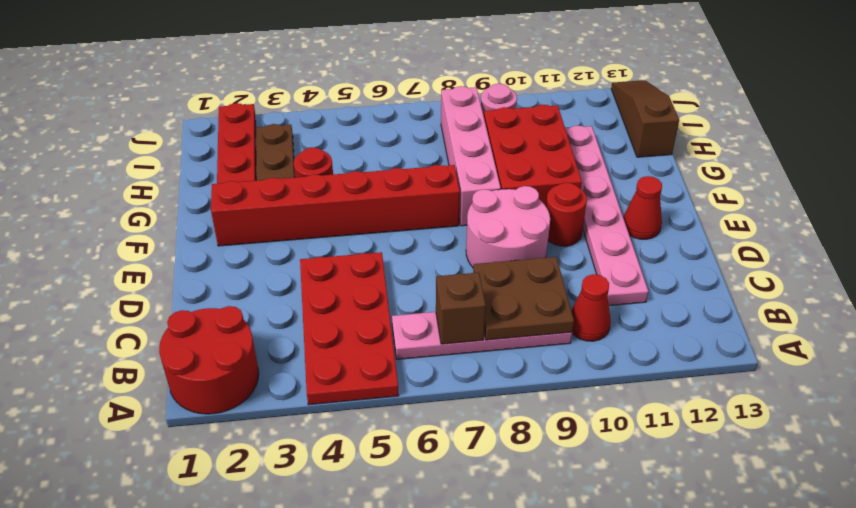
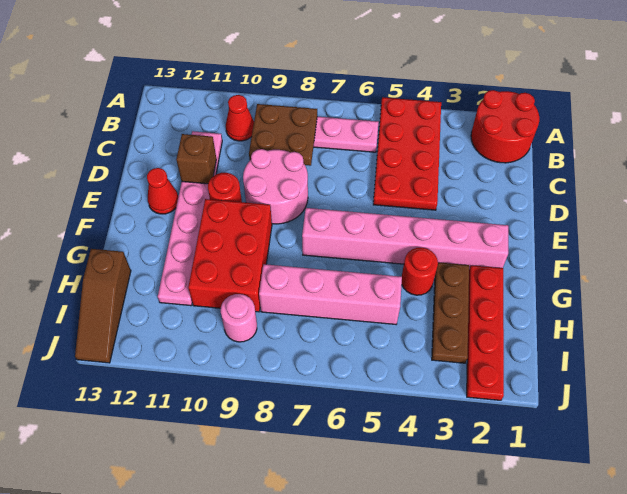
brown 1x1 brick [436,273,486,344] -> brown 1x1 brick moved to [176,134,216,184]
red 1x6 brick [211,165,460,246] -> pink 1x6 brick [302,208,508,269]
pink 1x4 brick [441,86,501,226] -> pink 1x4 brick turned to [259,264,402,324]

